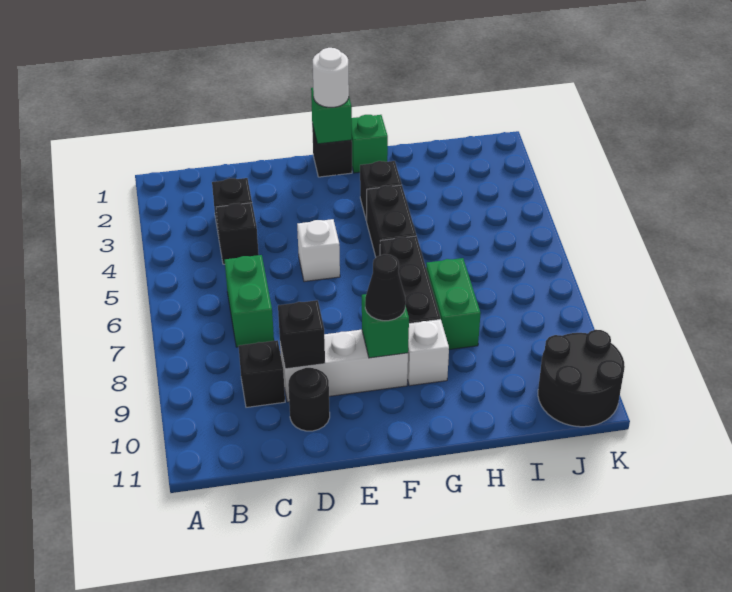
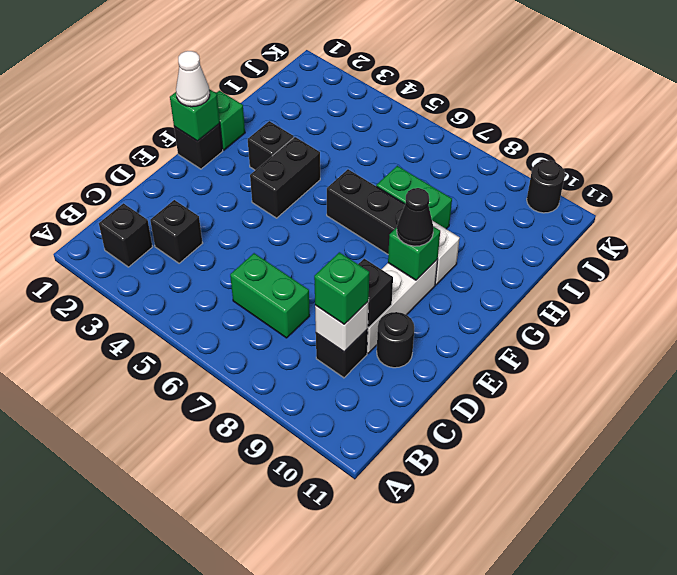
black 1x1 brick [216,203,259,264] -> black 1x1 brick moved to [99,203,153,267]
none -> green 1x1 brick [314,252,369,324]
white 1x1 brick [297,219,340,282] -> white 1x1 brick moved to [315,301,369,352]
white 1x1 round brick [313,48,349,107] -> white 1x1 cone [176,51,210,107]
black 1x2 brick [367,185,416,257] -> black 1x2 brick turned to [250,137,320,218]
black 2x2 round brick [538,330,625,427] -> black 1x1 round brick [527,160,565,213]

